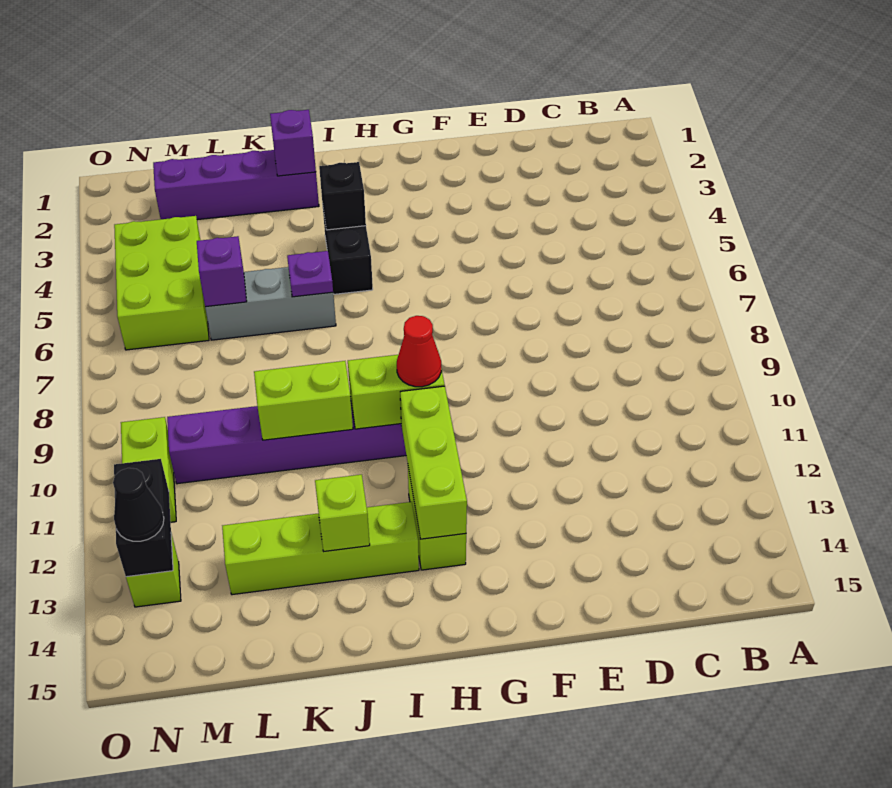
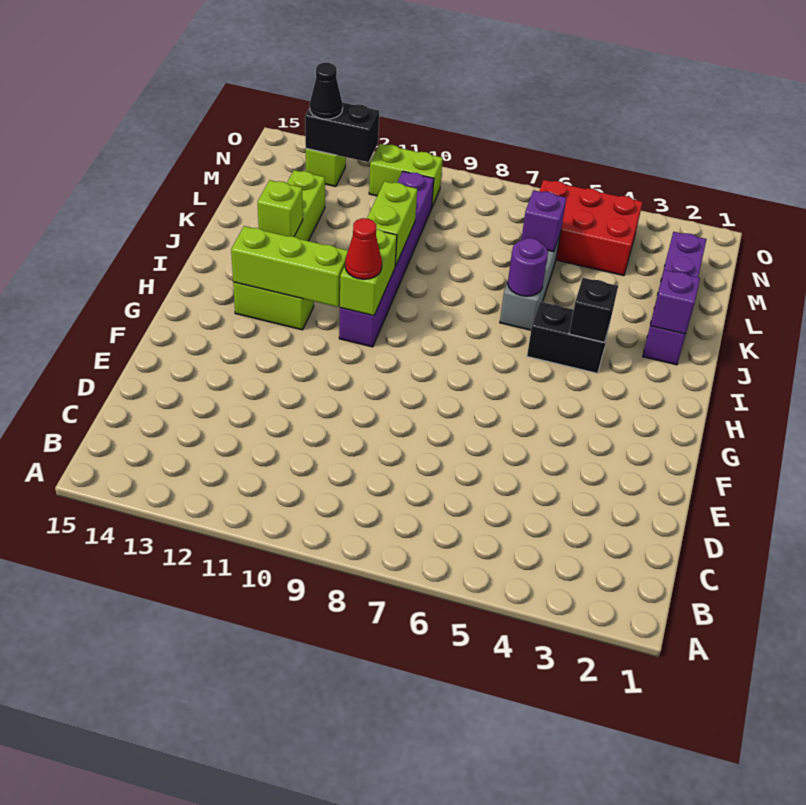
purple 1x1 plate [287,251,333,297] -> purple 1x1 round brick [508,238,548,296]
lime 2x3 brick [114,216,209,350] -> red 2x3 brick [539,180,643,276]

